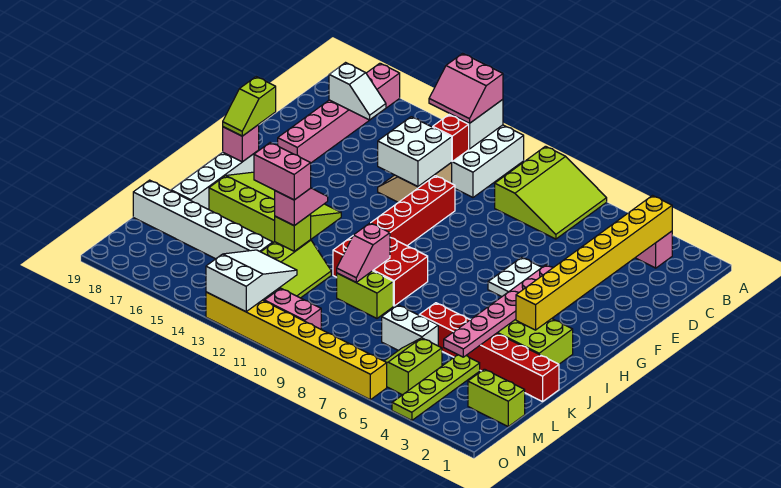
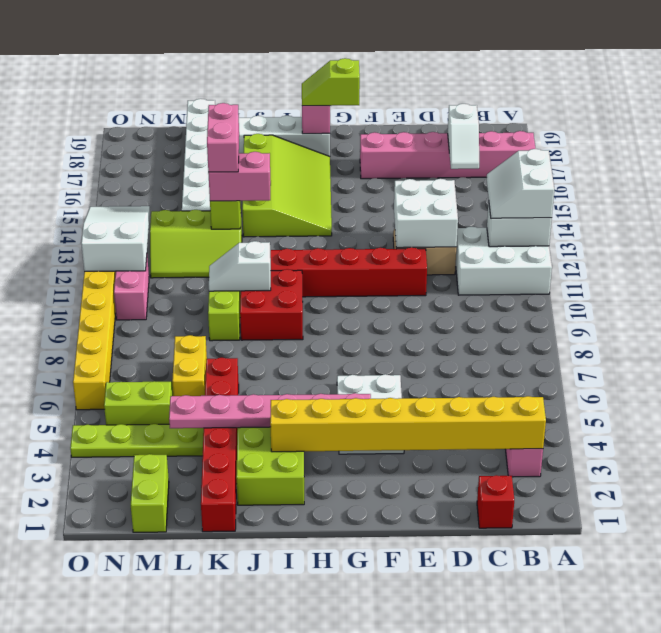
lime 3x3 slope [495,146,607,239] -> none
pink 2x2 slope [429,53,503,123] -> white 2x2 slope [487,149,554,218]
red 1x1 brick [433,115,469,162] -> red 1x1 brick moved to [477,475,514,528]
pink 1x2 slope [337,223,390,282] -> white 1x2 slope [209,241,271,291]
pink 1x2 slope [275,188,328,226] -> pink 1x2 brick [208,152,271,201]
white 1x2 brick [382,305,438,351] -> yellow 1x2 brick [172,335,207,396]
white 2x3 slope [206,250,297,312] -> white 2x3 slope turned to [81,206,150,272]

